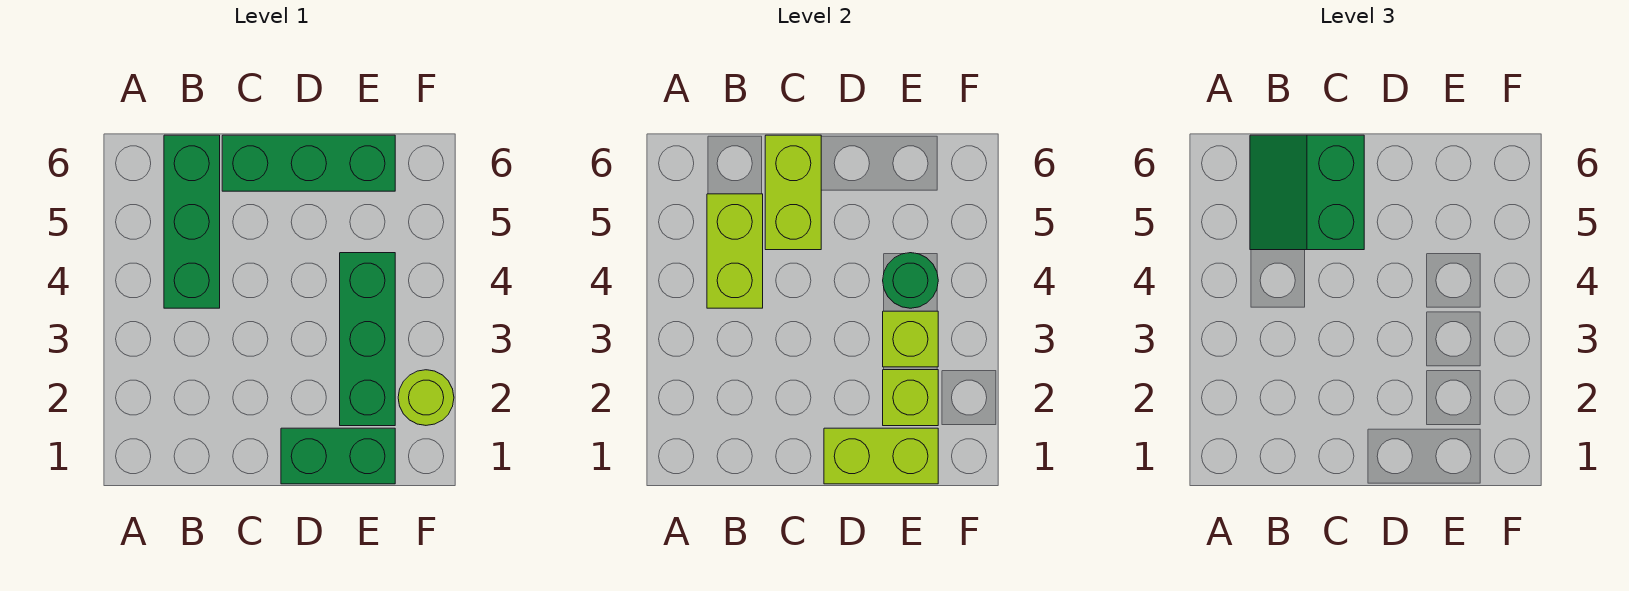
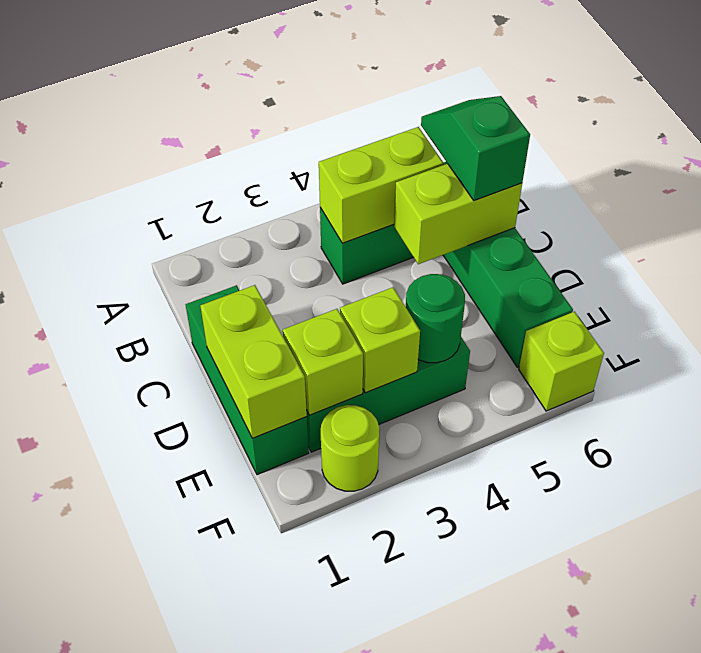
green 2x2 slope [1250,135,1364,250] -> green 1x2 slope [421,96,530,201]
green 1x2 brick [281,428,395,484] -> green 1x3 brick [186,285,309,475]
none -> lime 1x1 brick [519,312,604,411]

